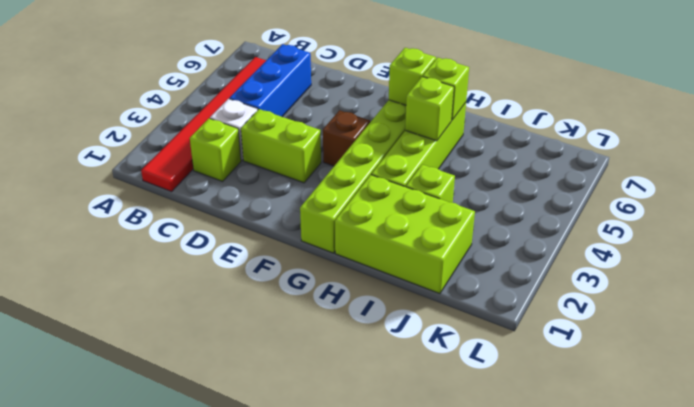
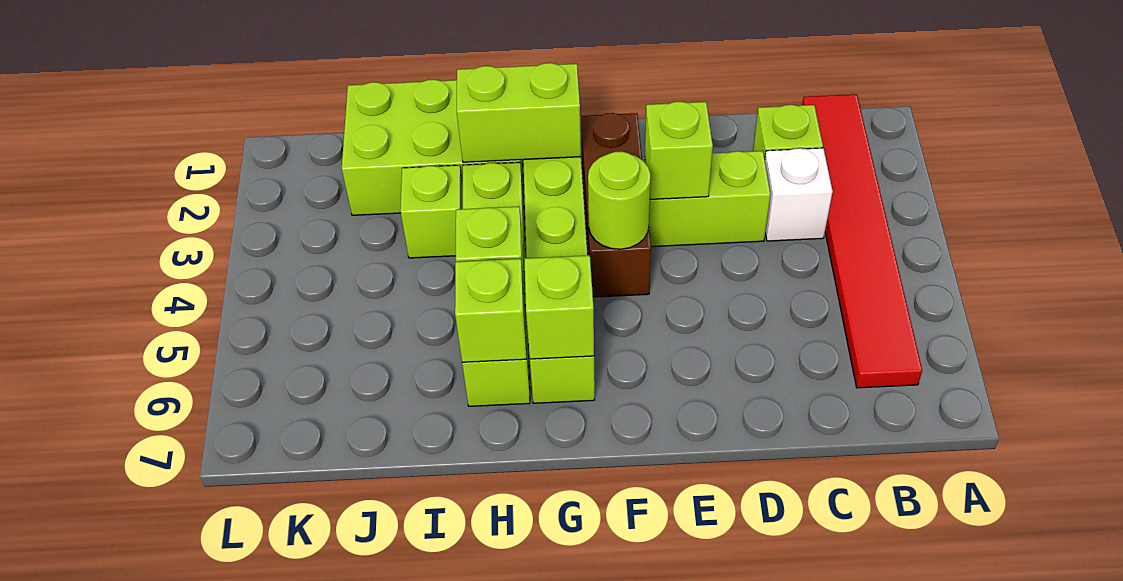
blue 1x3 brick [229,44,311,117] -> none
none -> lime 1x1 brick [645,102,713,199]
brown 1x1 brick [323,110,370,166] -> brown 1x3 brick [581,113,651,297]
none -> lime 1x1 round brick [588,152,651,249]
none -> lime 1x2 brick [457,63,581,162]

